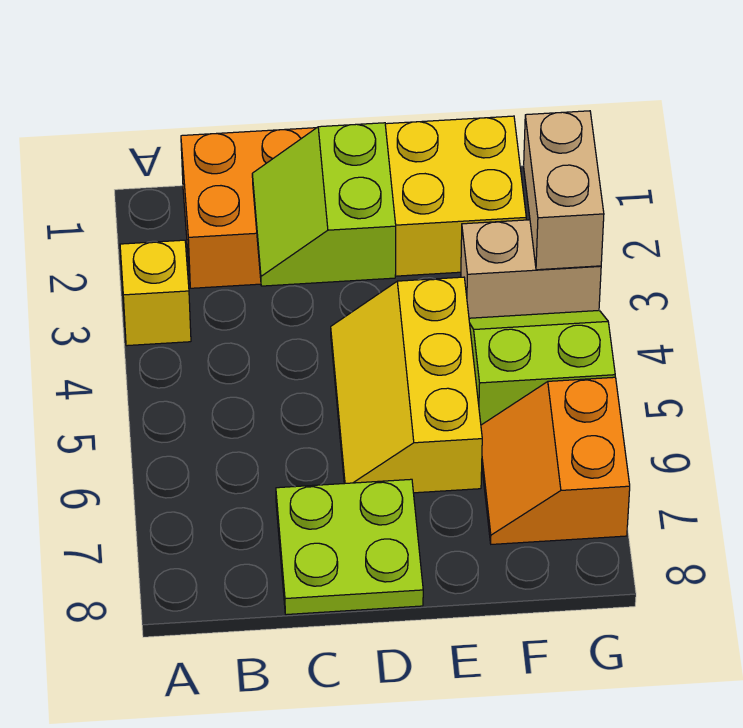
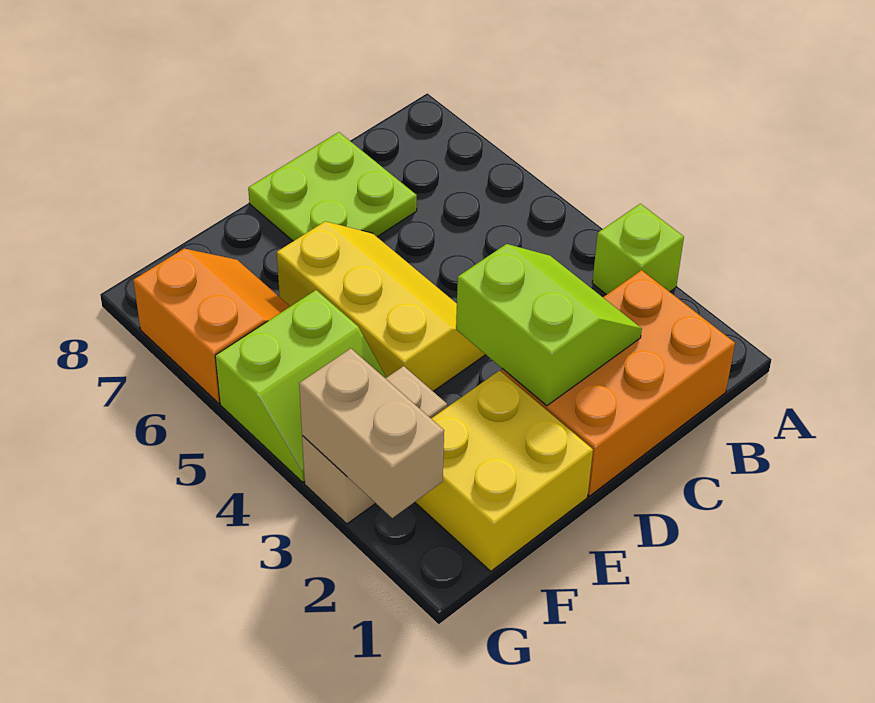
yellow 1x1 brick [120,240,191,346] -> lime 1x1 brick [592,204,684,295]

